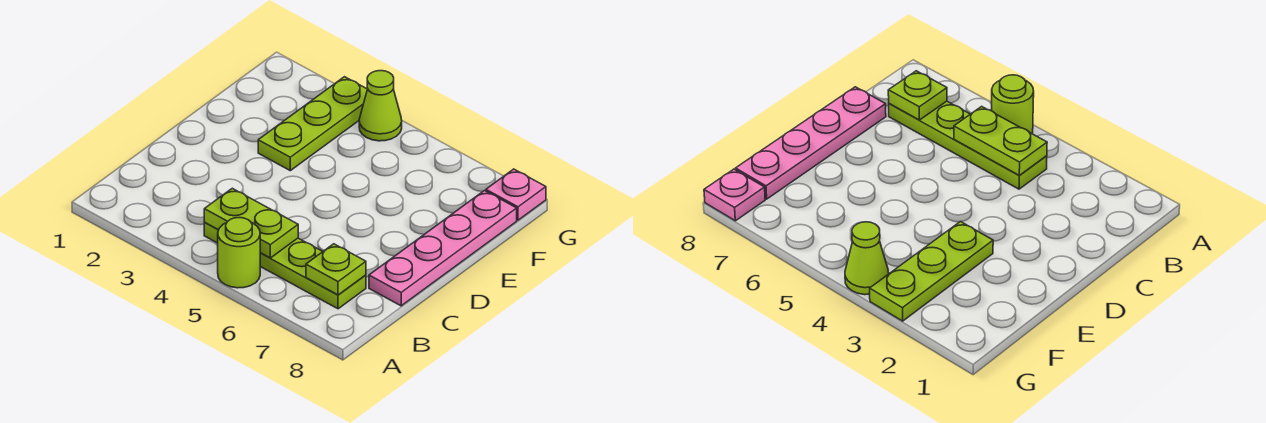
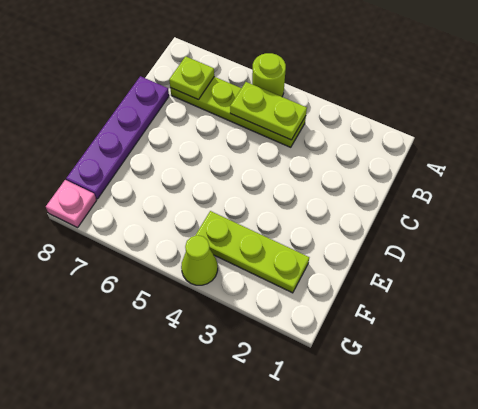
pink 1x4 plate [369,191,517,306] -> purple 1x4 plate [66,76,169,199]
lime 1x3 plate [258,77,367,171] -> lime 1x3 plate turned to [195,211,309,293]

